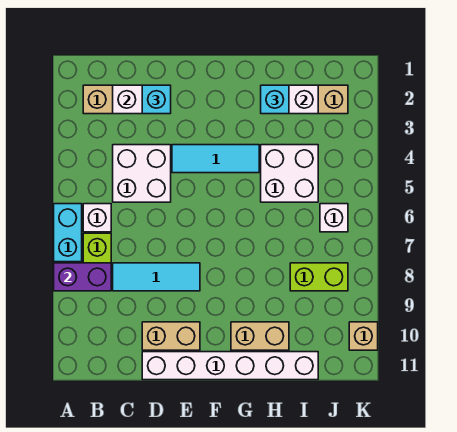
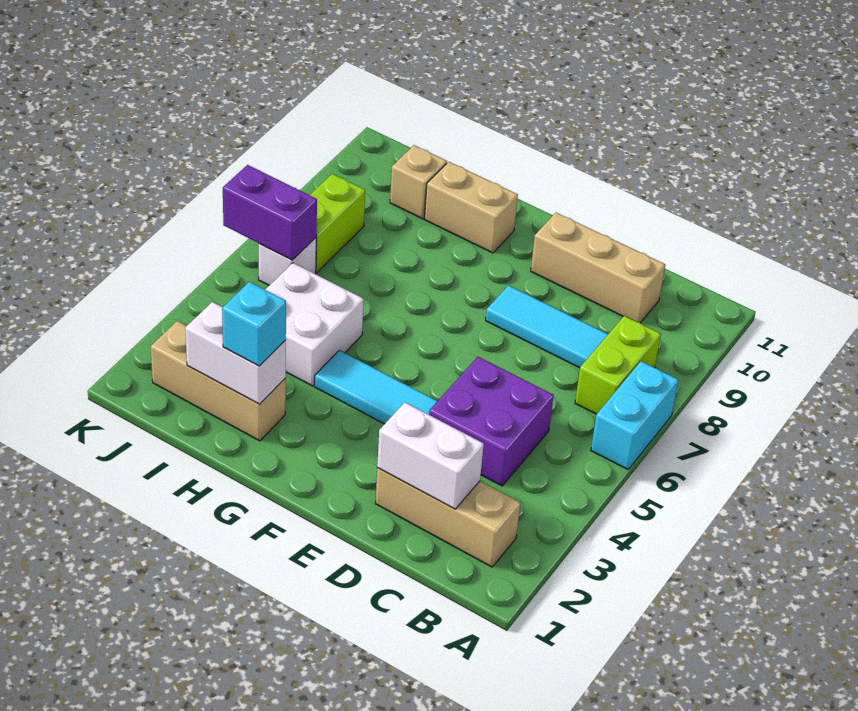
purple 1x2 brick [54,263,111,291] -> purple 1x2 brick moved to [223,165,317,260]
white 1x1 brick [83,204,111,232] -> none
white 2x2 brick [113,145,171,202] -> purple 2x2 brick [429,357,554,486]
cyan 1x1 brick [142,85,171,114] -> none
tan 1x2 brick [142,322,200,350] -> tan 1x3 brick [531,213,665,323]
white 1x6 brick [142,352,318,380] -> none
lime 1x2 brick [290,263,348,291] -> lime 1x2 brick turned to [310,174,365,273]
tan 1x1 brick [349,322,378,350] -> tan 1x1 brick moved to [390,145,447,219]

